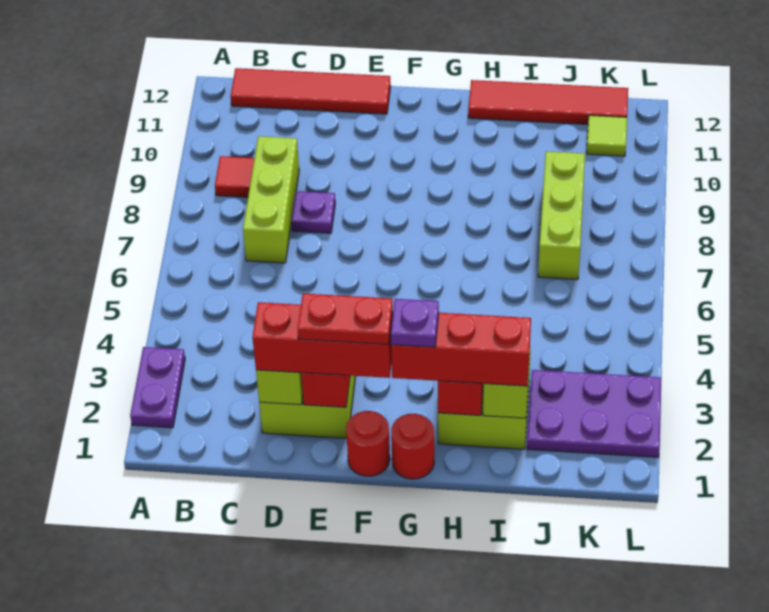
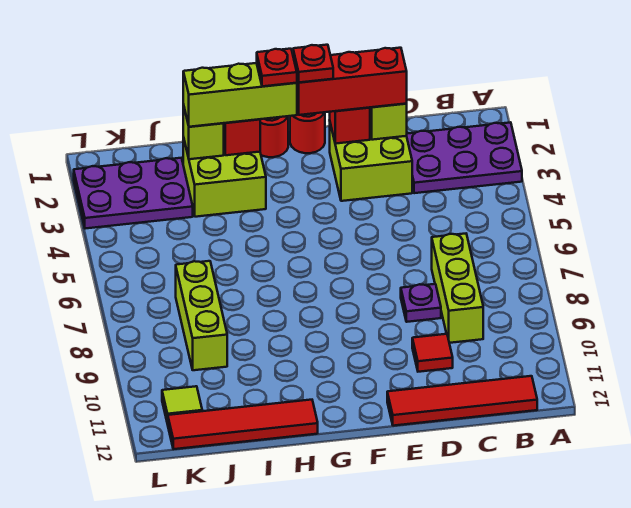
purple 1x2 plate [130,347,185,428] -> purple 2x3 plate [407,122,522,193]
red 1x1 tile [215,156,254,197] -> red 1x1 tile moved to [412,334,453,372]
red 1x2 plate [298,293,393,344] -> red 1x1 plate [293,45,333,83]
red 1x3 brick [391,313,531,386] -> lime 1x3 brick [183,63,297,127]
purple 1x1 plate [391,299,439,347] -> red 1x1 plate [257,49,297,86]

